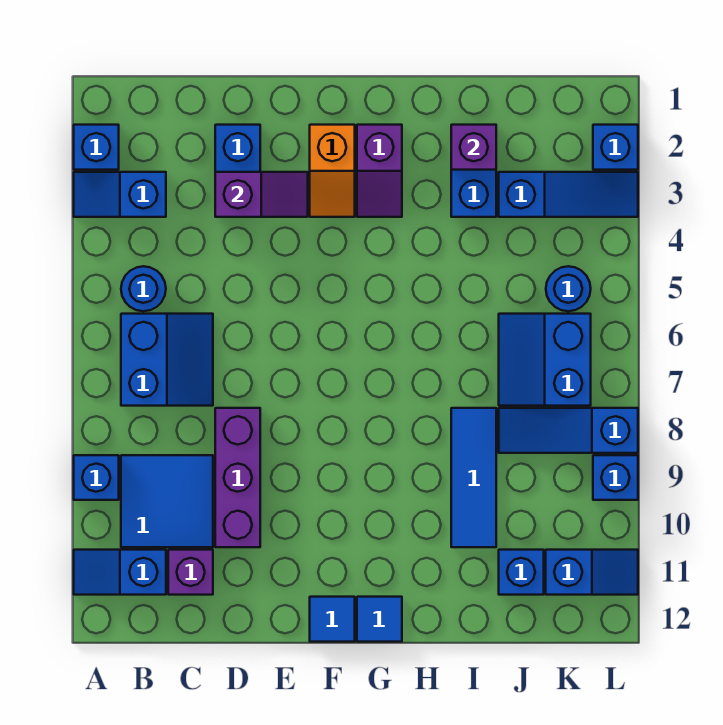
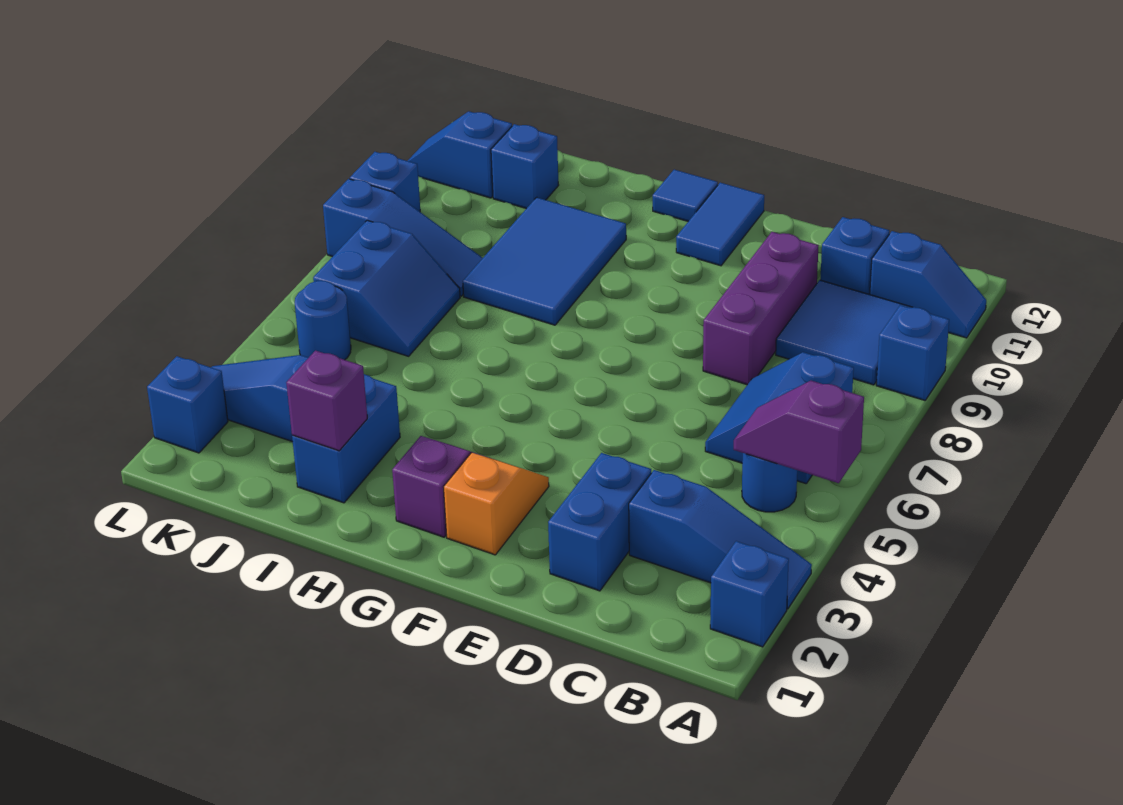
blue 1x2 slope [74,172,166,217] -> blue 1x3 slope [629,470,812,609]
purple 1x1 brick [168,550,213,595] -> blue 1x1 brick [820,217,889,294]
purple 1x2 slope [215,172,308,217] -> purple 1x2 slope moved to [734,381,864,483]
blue 1x1 tile [310,597,355,642] -> blue 1x2 tile [676,183,764,266]
blue 1x3 tile [451,408,496,547] -> blue 2x3 tile [463,197,626,325]

